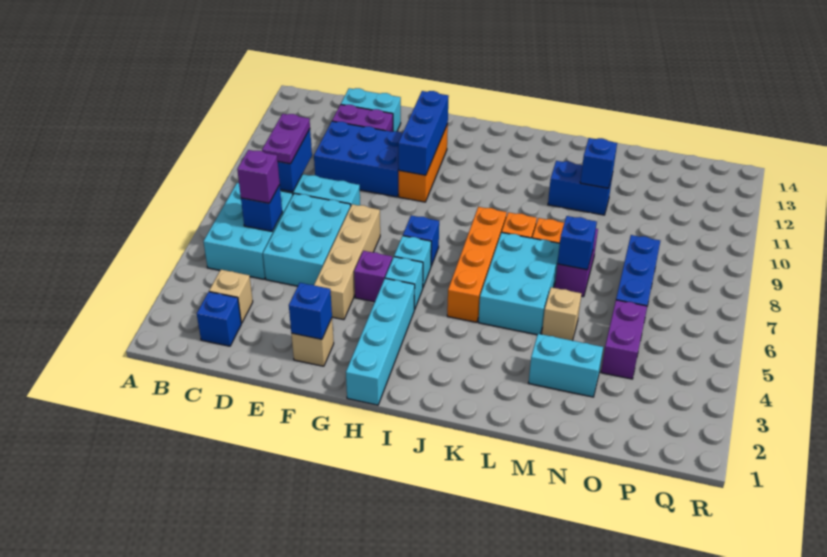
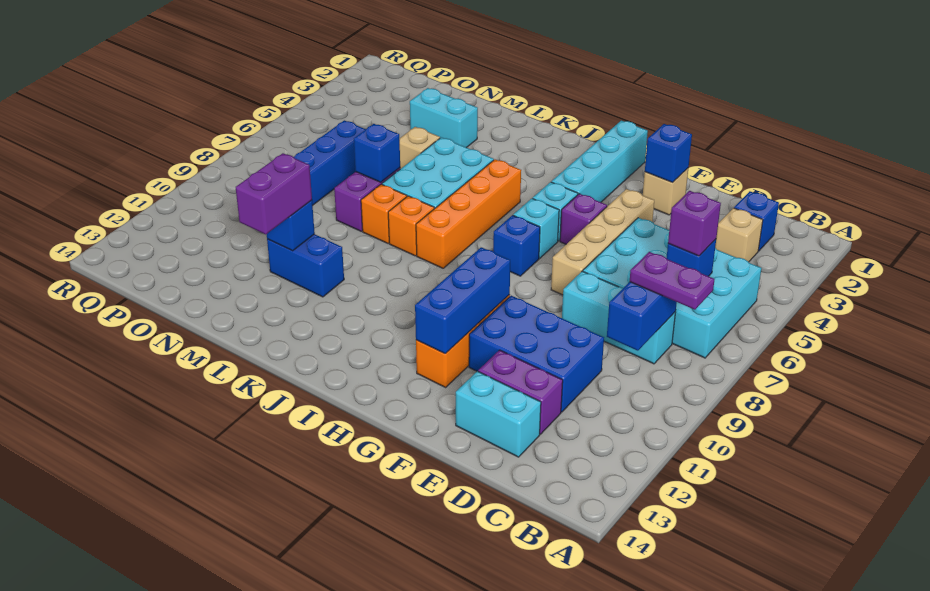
purple 1x2 plate [262,114,310,164] -> purple 1x2 plate turned to [630,252,715,310]
purple 1x2 brick [601,300,647,379] -> purple 1x2 brick moved to [236,153,312,234]

